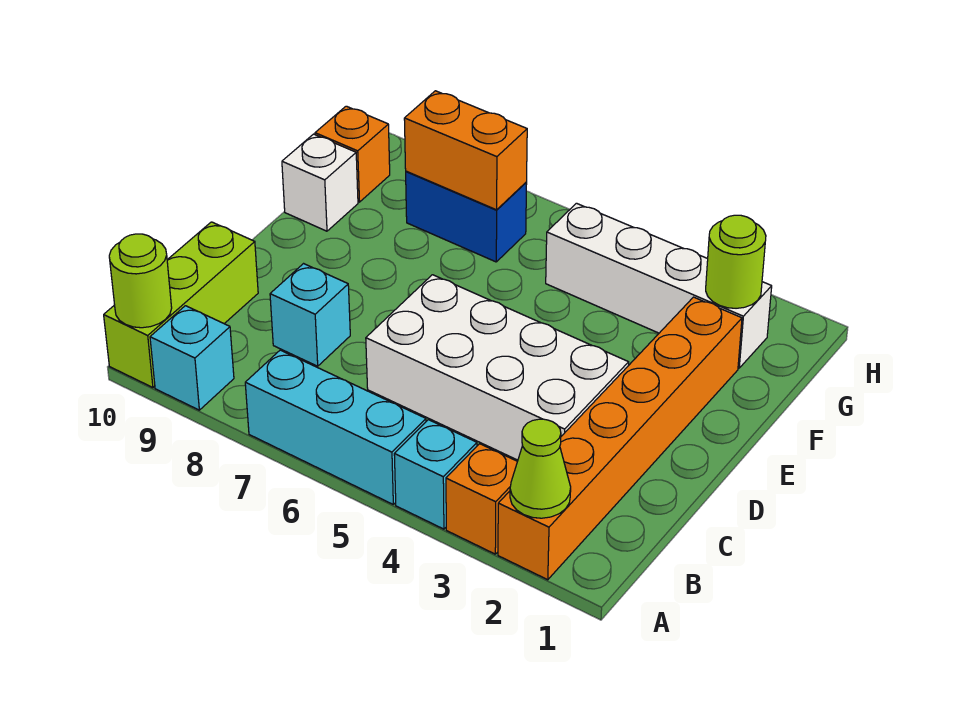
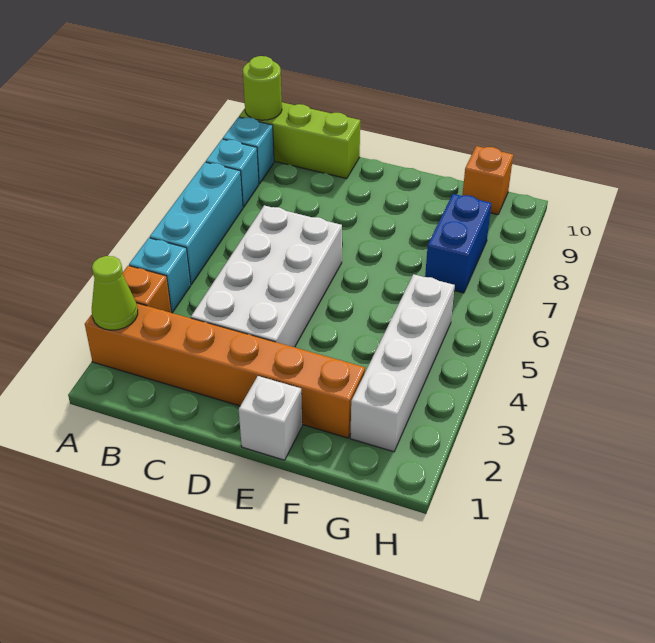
cyan 1x1 brick [270,264,350,366] -> cyan 1x1 brick moved to [206,139,259,207]
white 1x1 brick [282,134,358,231] -> white 1x1 brick moved to [239,376,302,460]
lime 1x1 round brick [706,215,766,308] -> none
orange 1x2 brick [404,91,527,210] -> none

